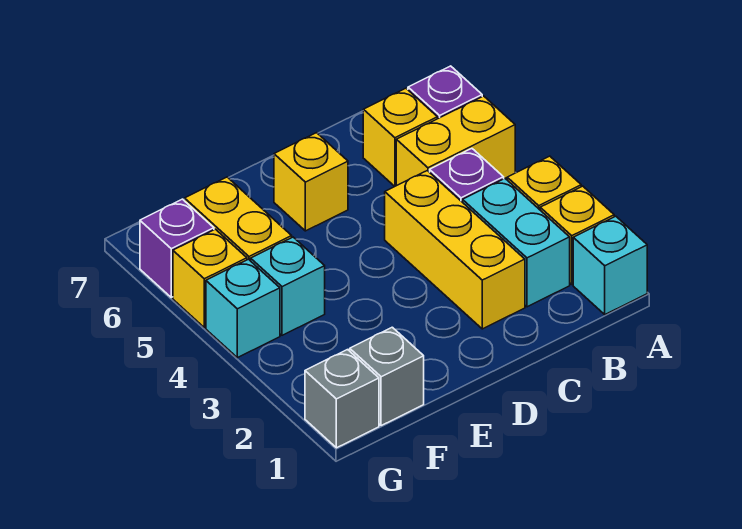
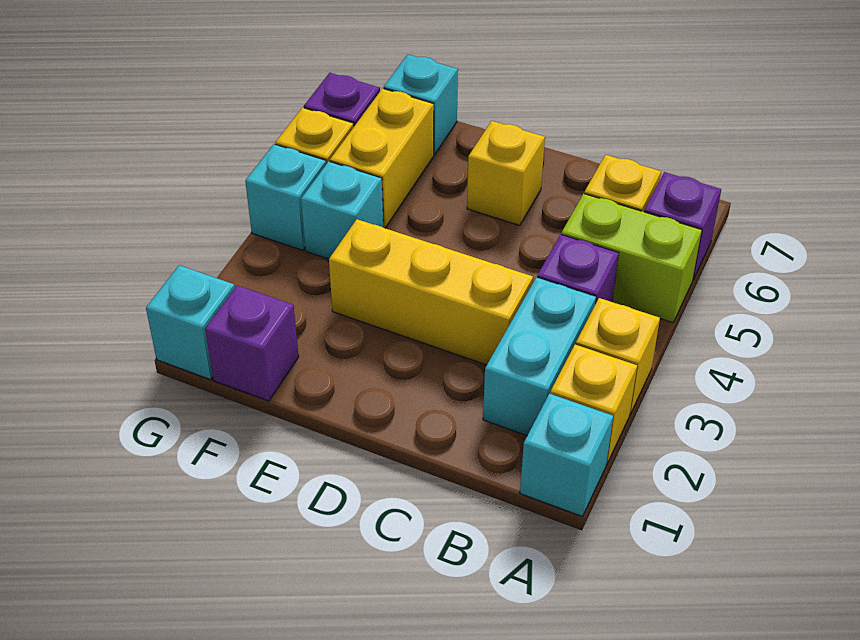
yellow 1x2 brick [396,96,515,186] -> lime 1x2 brick [561,194,702,323]
yellow 1x3 brick [385,171,525,329] -> yellow 1x3 brick turned to [329,219,533,365]
grey 1x1 brick [350,327,424,426] -> purple 1x1 brick [205,285,299,401]
none -> cyan 1x1 brick [384,54,458,155]
grey 1x1 brick [305,350,379,448] -> cyan 1x1 brick [146,265,235,380]

